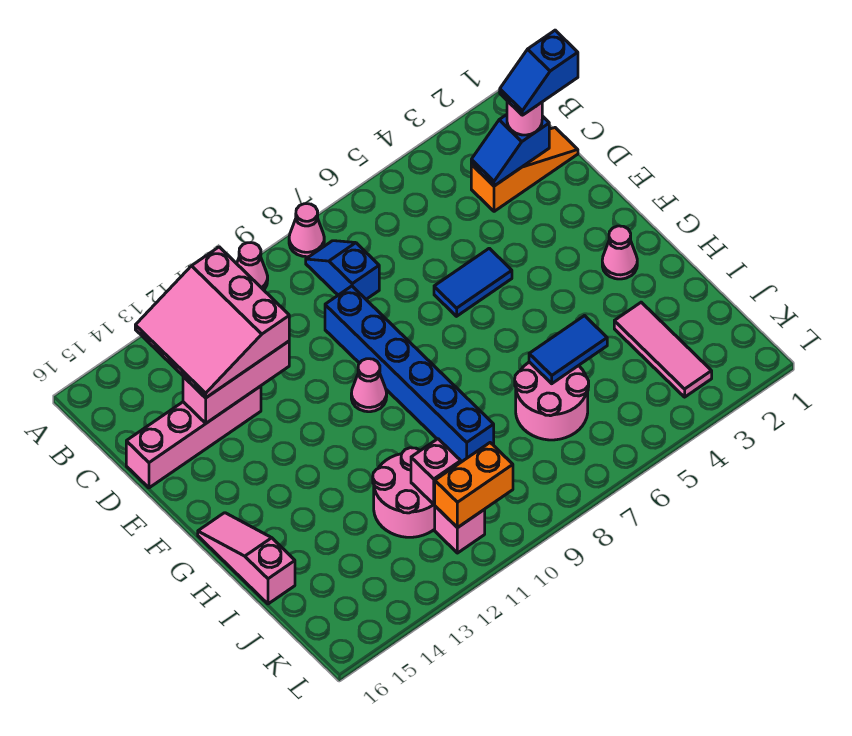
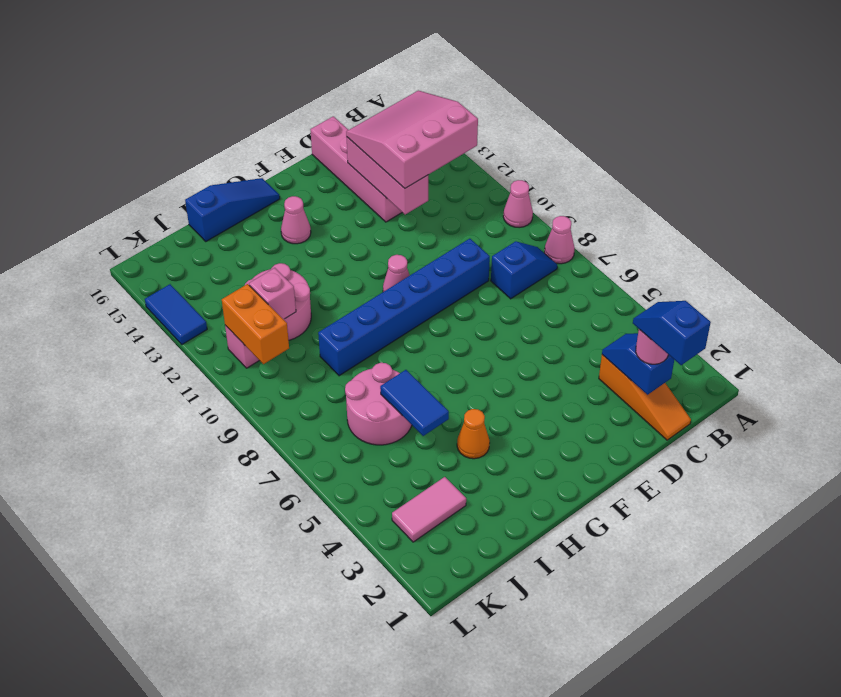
blue 1x2 tile [434,248,512,316] -> blue 1x2 tile moved to [145,284,207,344]
pink 1x1 cone [602,226,637,279] -> pink 1x1 cone moved to [281,196,311,244]
pink 1x3 slope [198,513,295,604] -> blue 1x3 slope [185,178,280,241]
none -> orange 1x1 cone [457,409,490,459]
pink 1x3 tile [614,302,712,397] -> pink 1x2 tile [392,477,466,542]

